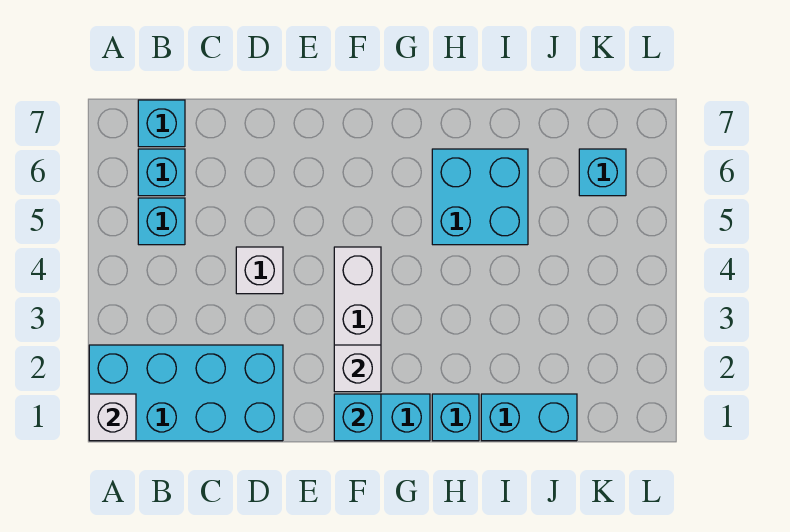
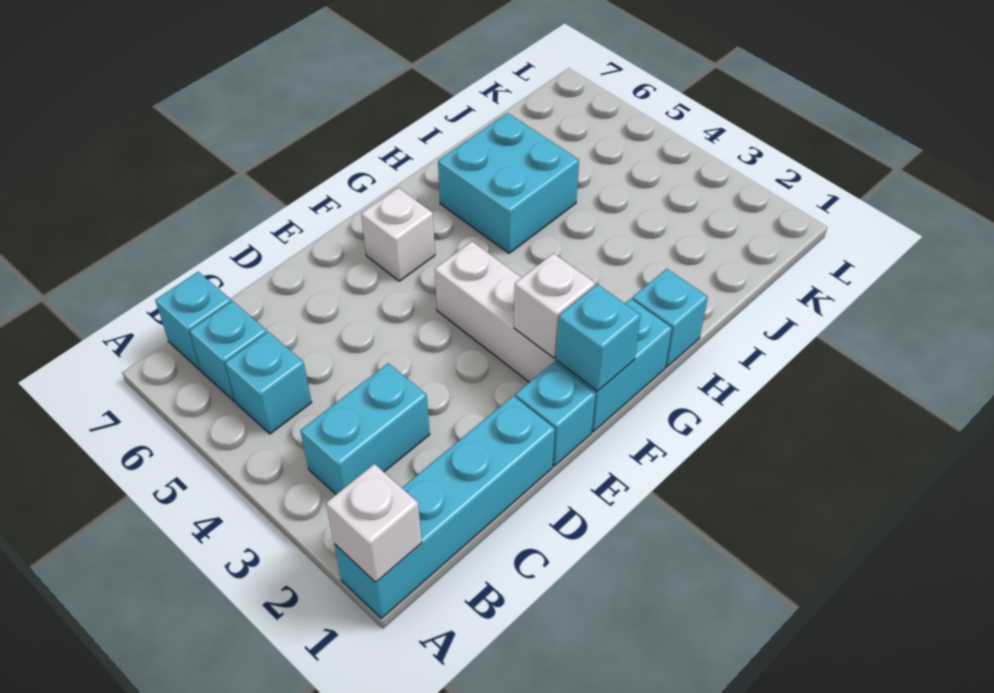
cyan 2x4 brick [89,345,283,441] -> cyan 1x4 brick [334,396,555,618]
white 1x1 brick [236,247,283,294] -> white 1x1 brick moved to [361,188,435,281]
cyan 1x2 brick [481,394,577,441] -> cyan 1x2 brick moved to [300,363,430,494]
cyan 1x1 brick [579,149,626,196] -> cyan 1x1 brick moved to [515,362,596,466]

